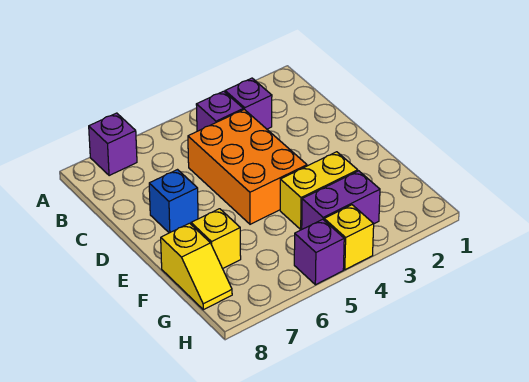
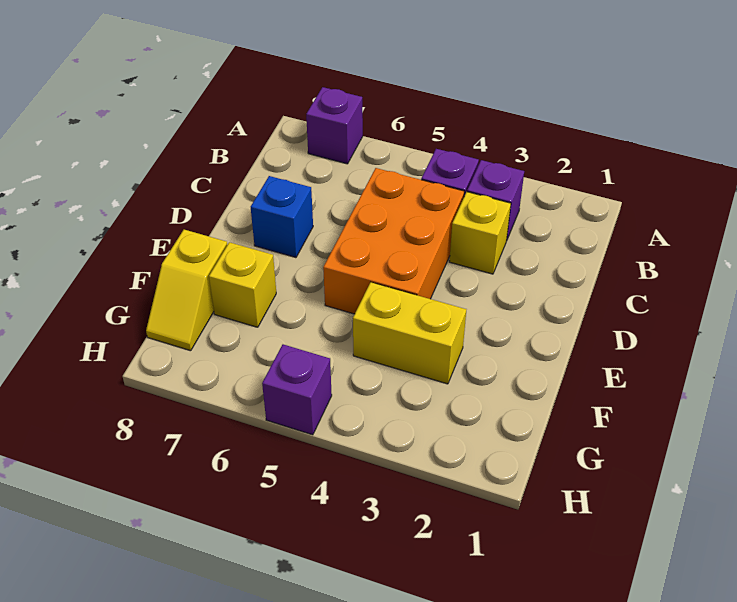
purple 1x2 brick [302,171,380,229] -> none
yellow 1x1 brick [324,205,374,270] -> yellow 1x1 brick moved to [449,192,511,274]

